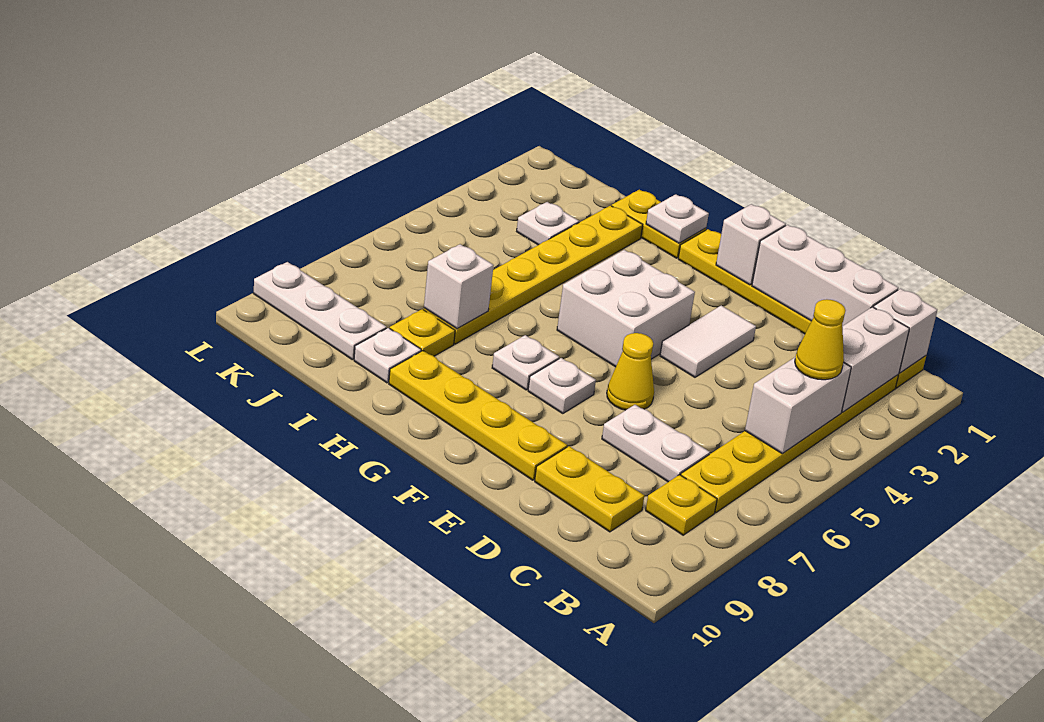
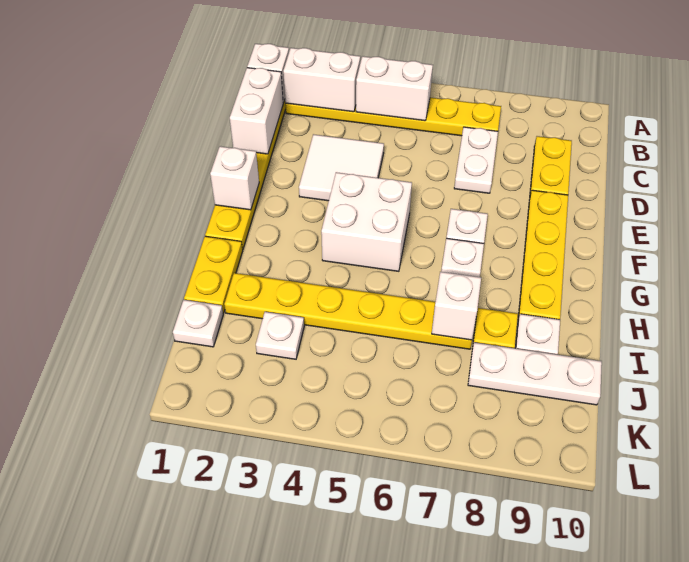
yellow 1x1 cone [795,299,846,380] -> none
yellow 1x1 plate [646,475,717,535] -> none
white 1x3 brick [752,225,898,326] -> white 1x2 brick [230,68,283,154]
white 1x2 tile [660,305,756,377] -> white 2x2 tile [299,134,384,201]
yellow 1x1 cone [607,333,654,410] -> none
white 1x1 plate [646,194,709,243] -> white 1x1 plate moved to [173,300,223,347]
white 1x3 plate [254,262,386,360] -> white 1x3 plate turned to [468,342,602,405]

